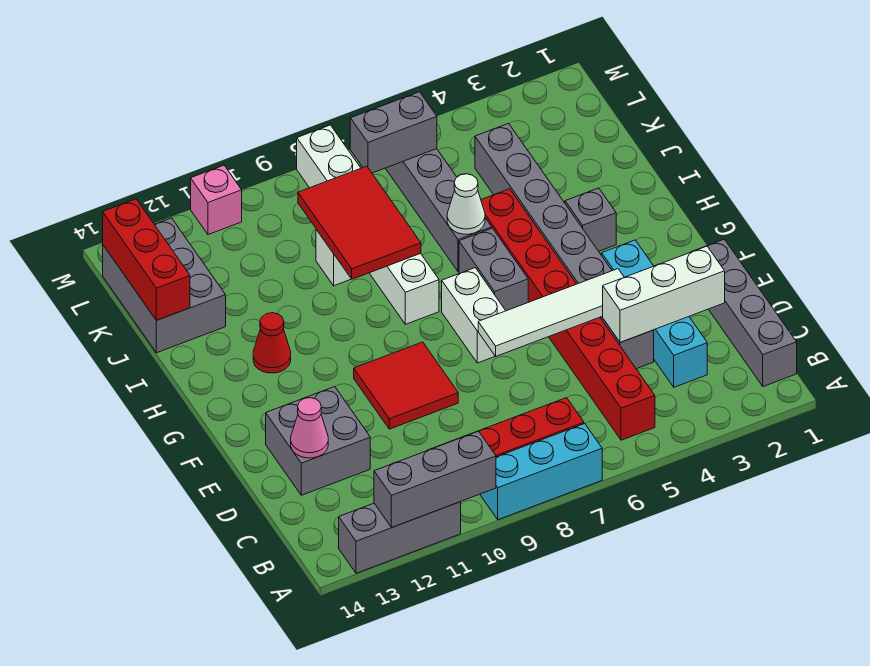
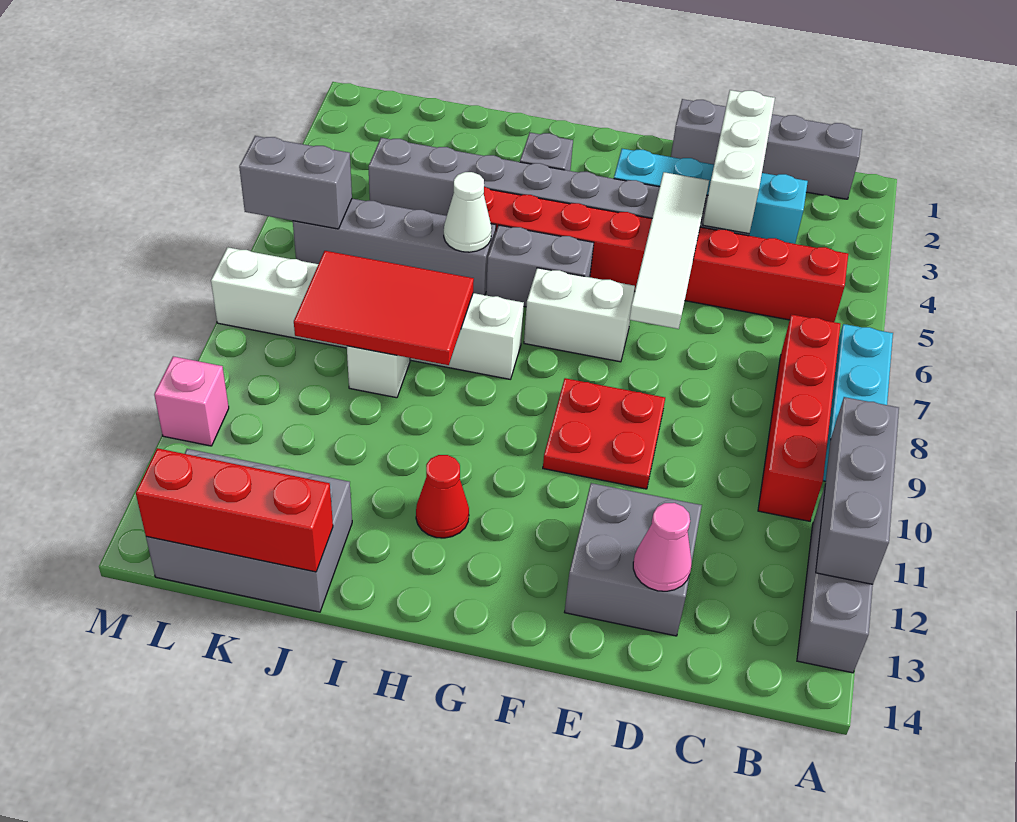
red 2x2 tile [354,342,458,429] -> red 2x2 plate [543,378,665,489]
grey 1x2 brick [350,92,437,173] -> grey 1x2 brick turned to [239,136,352,229]

